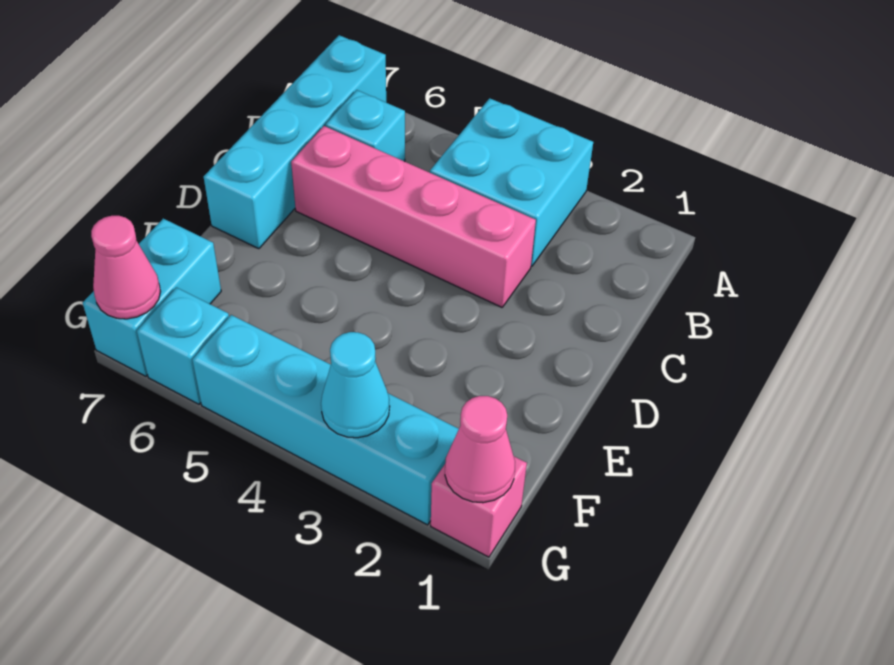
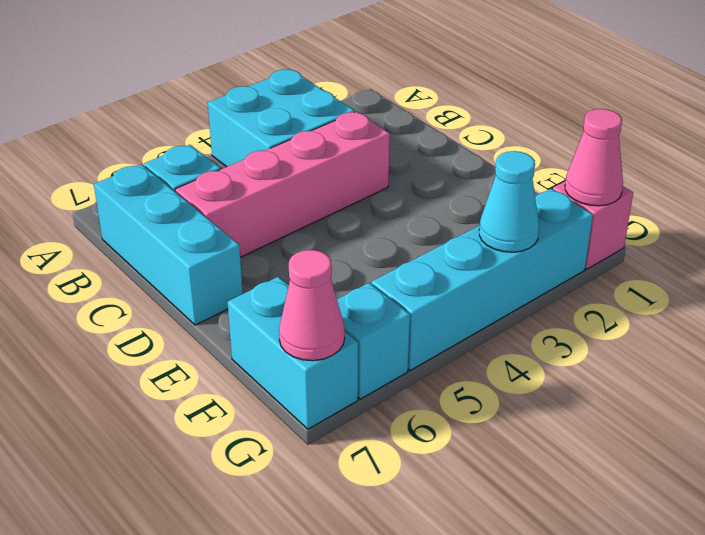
cyan 1x4 brick [204,35,386,249] -> cyan 1x3 brick [94,164,243,325]

